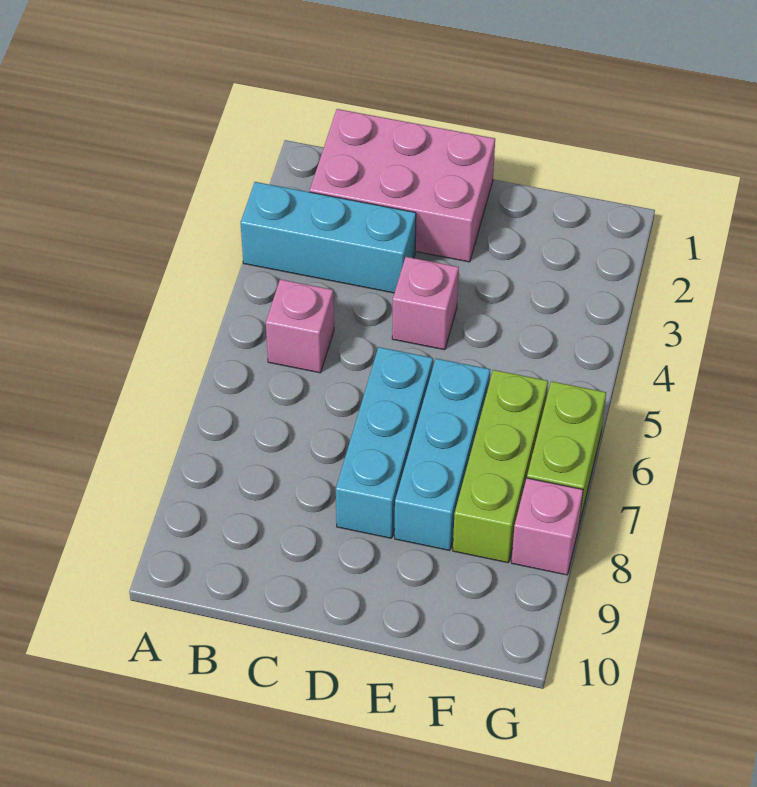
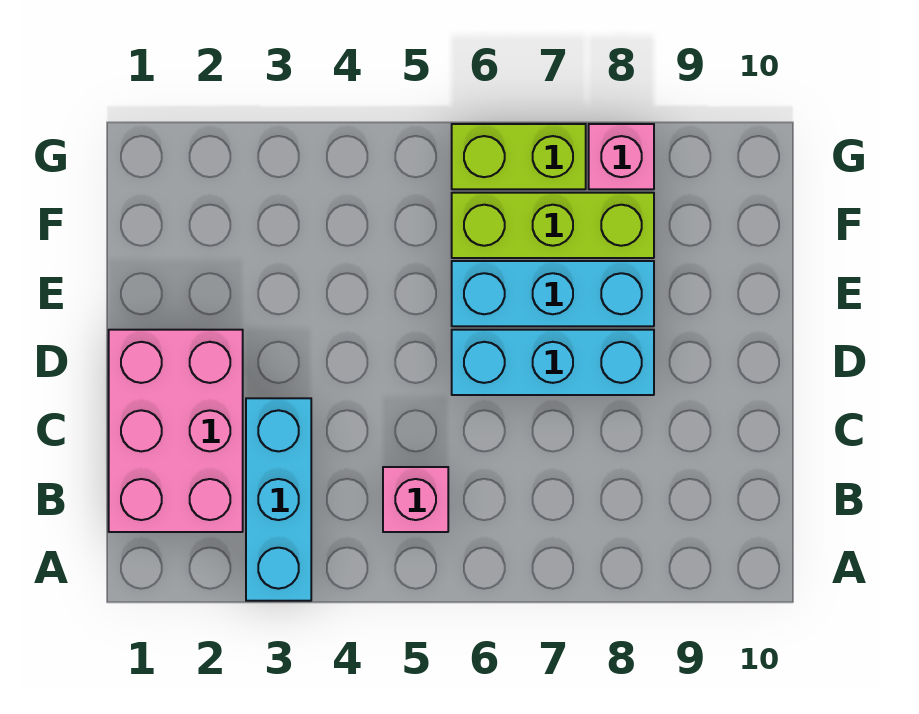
pink 1x1 brick [392,257,459,350] -> none

